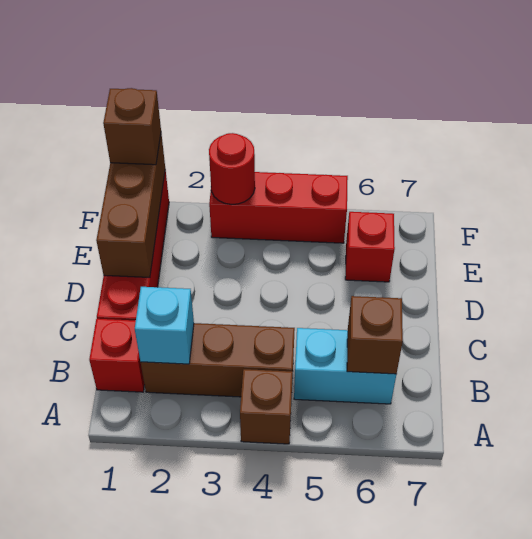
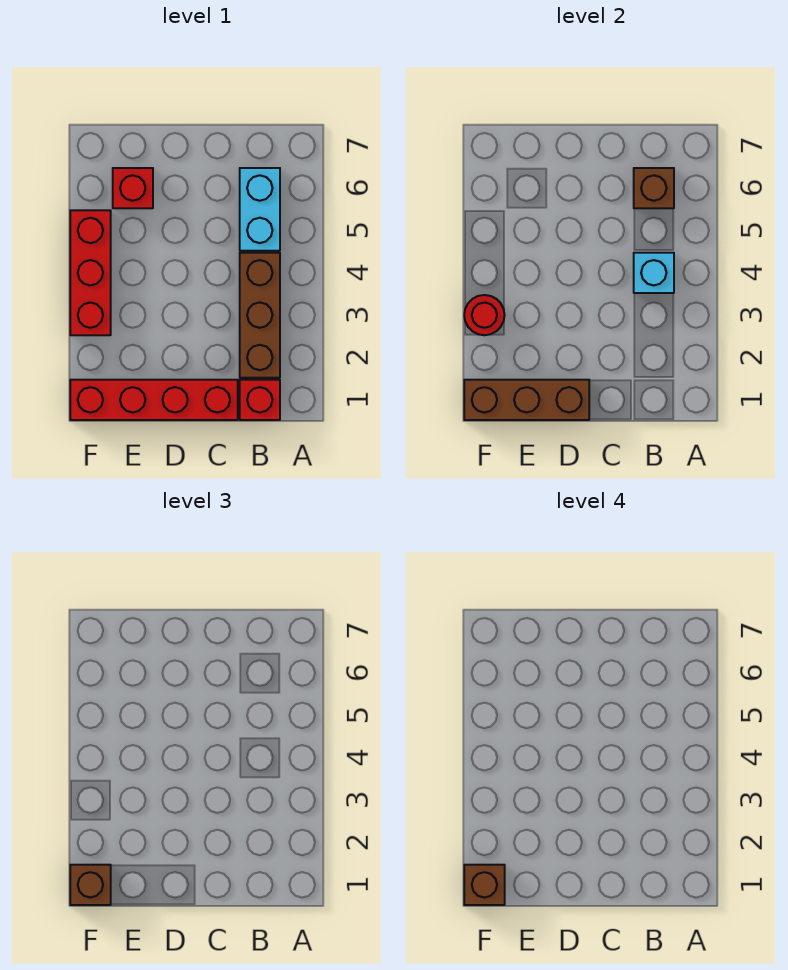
brown 1x1 brick [240,369,293,444] -> brown 1x1 brick moved to [464,865,505,905]
cyan 1x1 brick [135,287,194,364] -> cyan 1x1 brick moved to [634,253,674,293]

